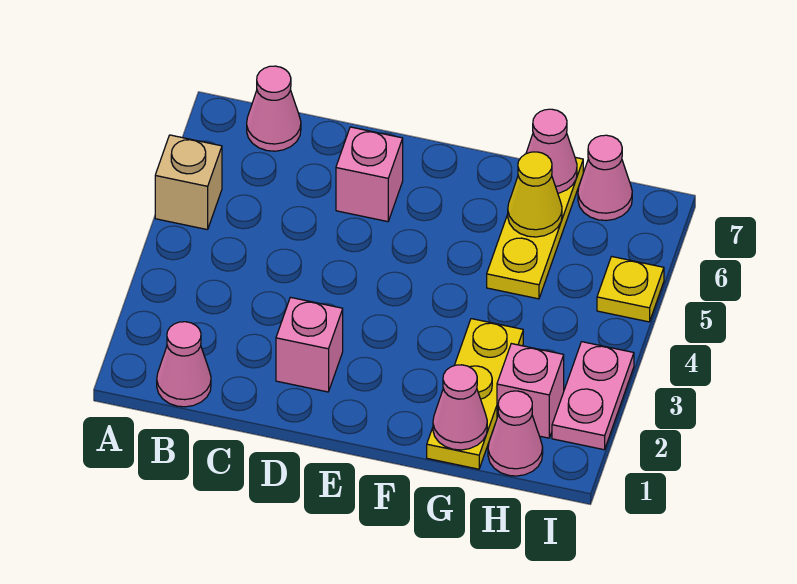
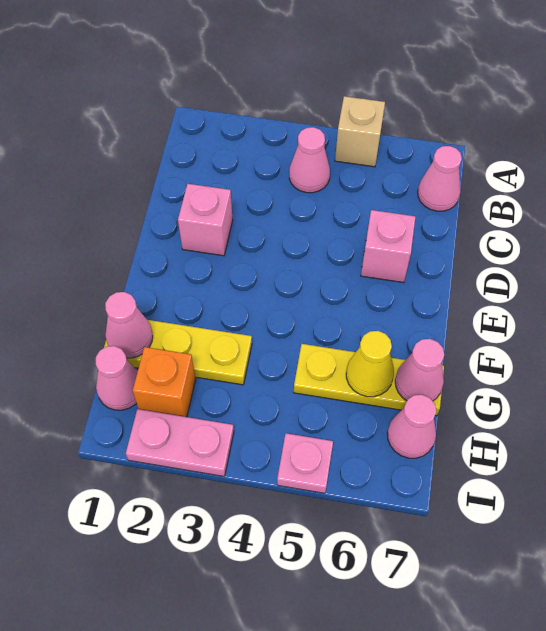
pink 1x1 cone [157,322,211,407] -> pink 1x1 cone moved to [289,127,330,193]
pink 1x1 brick [497,344,564,438] -> orange 1x1 brick [133,347,196,417]
yellow 1x1 plate [597,256,664,322] -> pink 1x1 plate [277,433,333,493]

